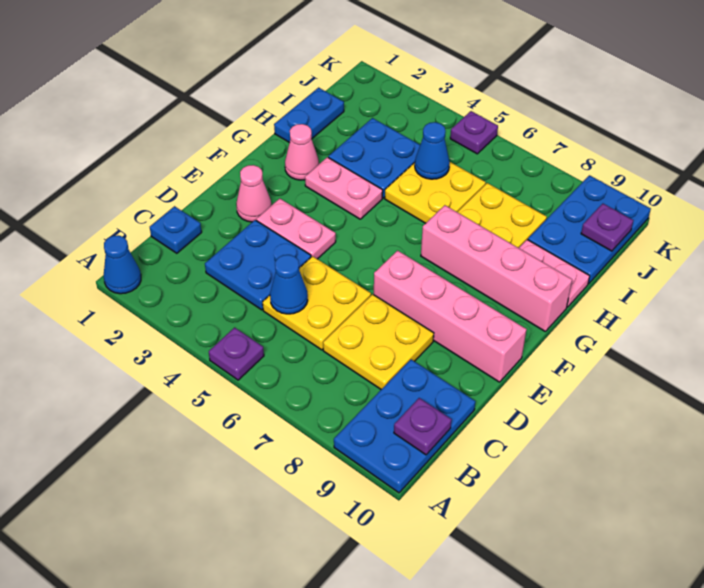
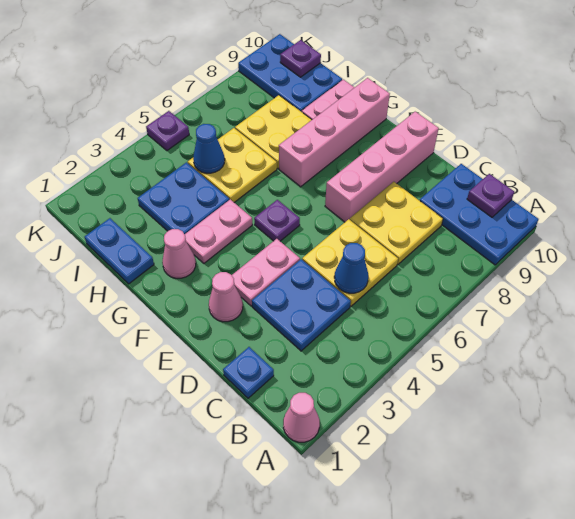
blue 1x1 cone [104,235,141,294] -> pink 1x1 cone [283,393,320,442]
purple 1x1 plate [209,327,264,380] -> purple 1x1 plate moved to [254,200,300,241]

